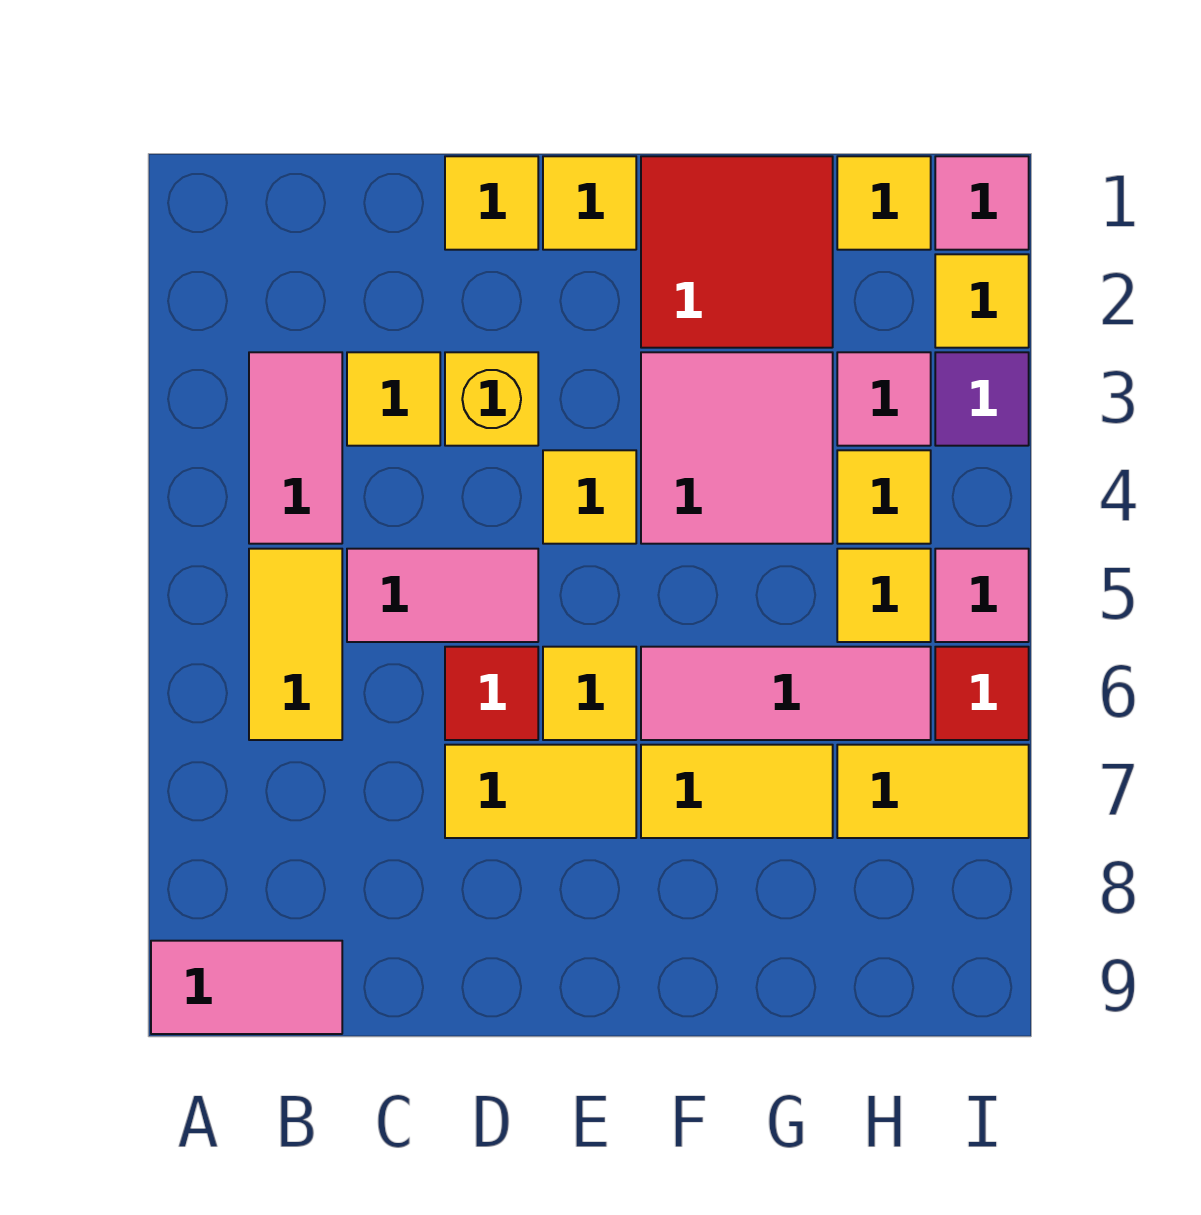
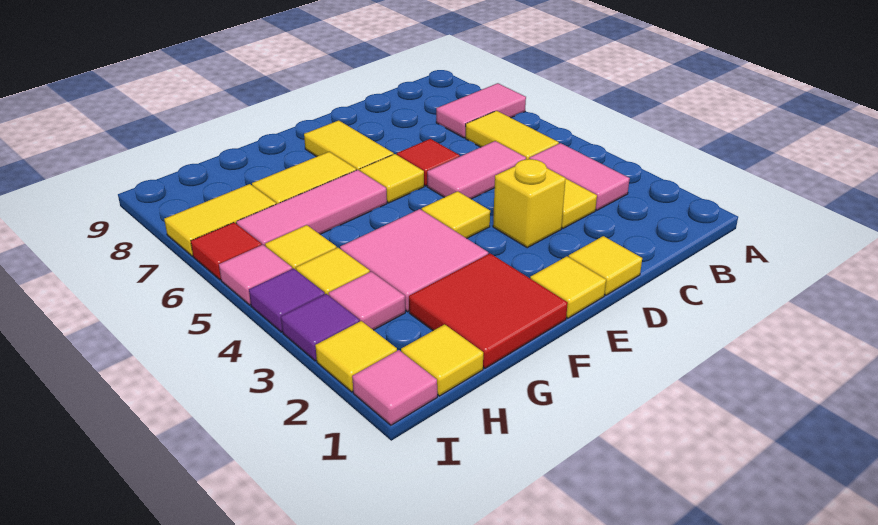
pink 1x2 tile [151,941,342,1034] -> pink 1x2 tile moved to [436,83,526,138]
yellow 1x2 tile [445,745,636,838] -> yellow 1x2 tile turned to [304,120,394,171]
none -> purple 1x1 tile [249,268,325,332]

